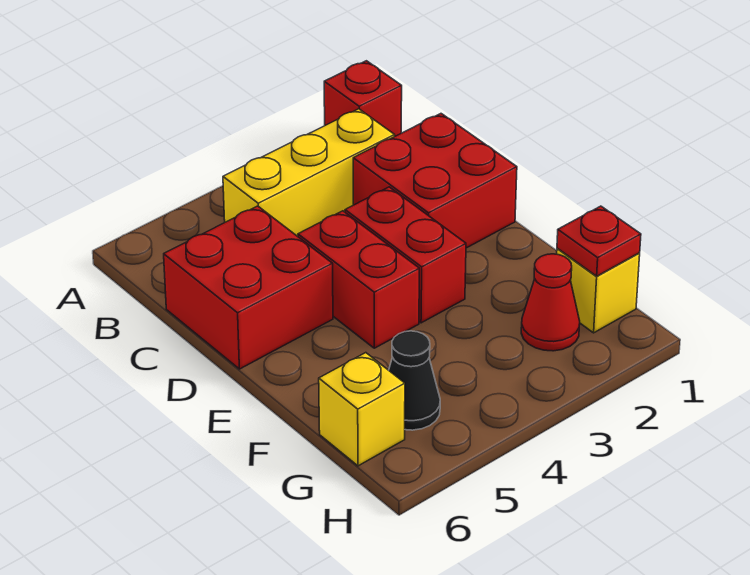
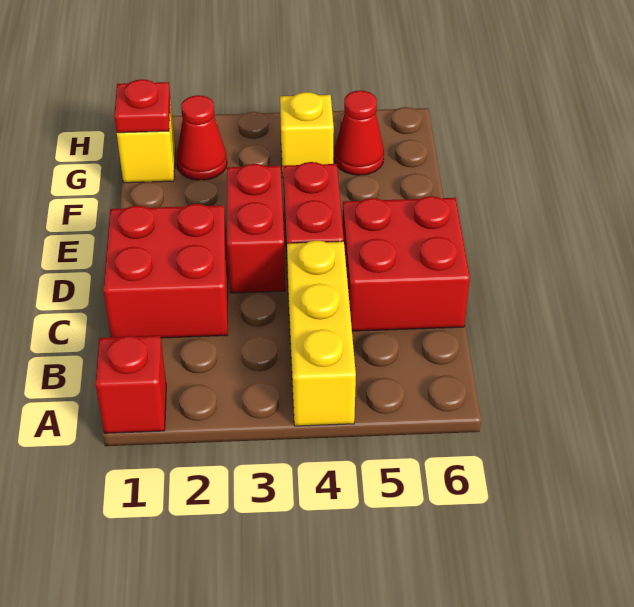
yellow 1x3 brick [223,109,395,236] -> yellow 1x3 brick turned to [287,240,356,426]
black 1x1 cone [389,331,440,430] -> red 1x1 cone [334,91,384,175]
yellow 1x1 brick [319,353,405,466] -> yellow 1x1 brick moved to [280,92,334,178]

